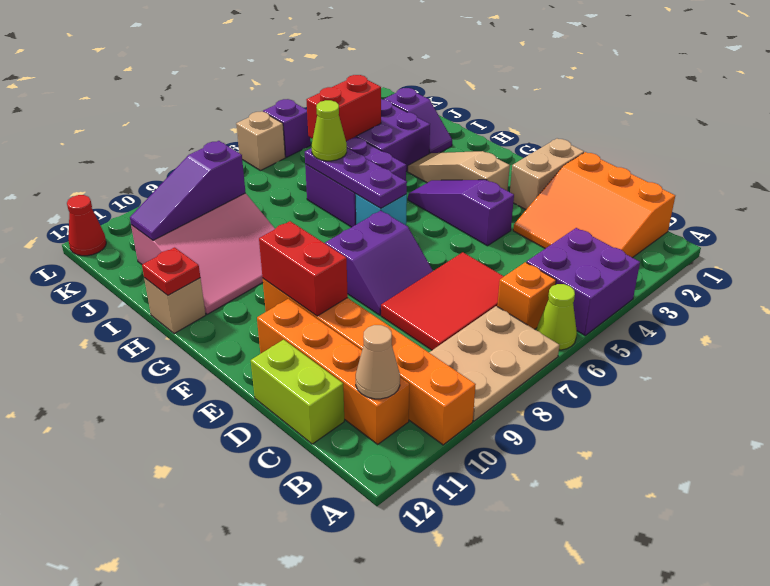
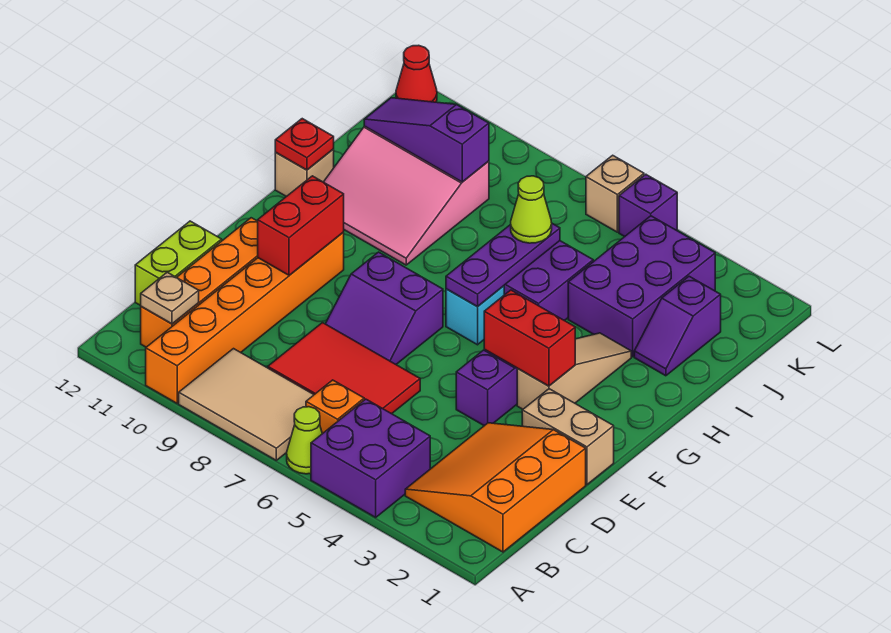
tan 2x3 plate [429,306,559,421] -> tan 2x3 tile [179,349,314,460]
tan 1x1 cone [356,325,400,399] -> tan 1x1 plate [141,272,199,324]
red 1x2 brick [306,75,381,141] -> red 1x2 brick moved to [484,290,575,386]

